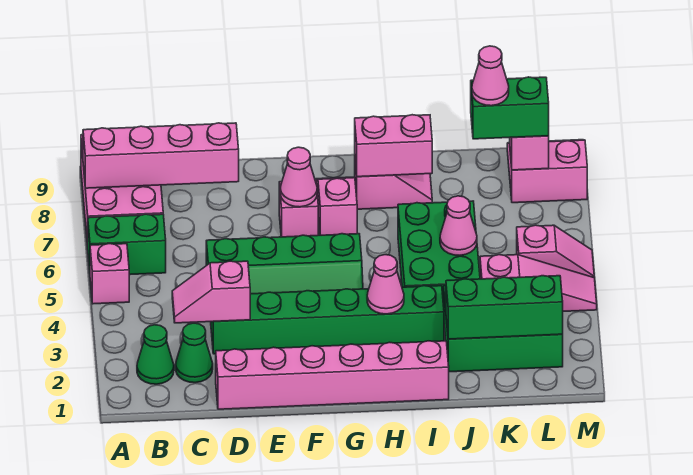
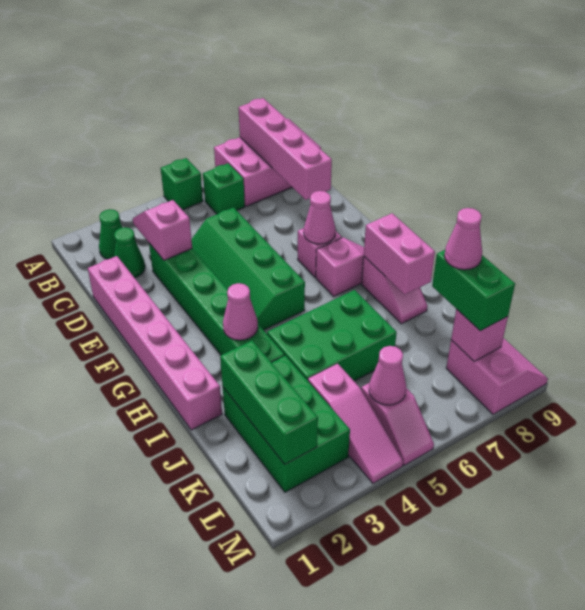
pink 1x1 brick [90,244,129,304] -> green 1x1 brick [161,158,203,210]
green 1x2 brick [88,214,166,275] -> green 1x1 brick [203,163,245,214]
pink 1x1 cone [440,196,477,255] -> pink 1x1 cone moved to [369,346,406,405]

